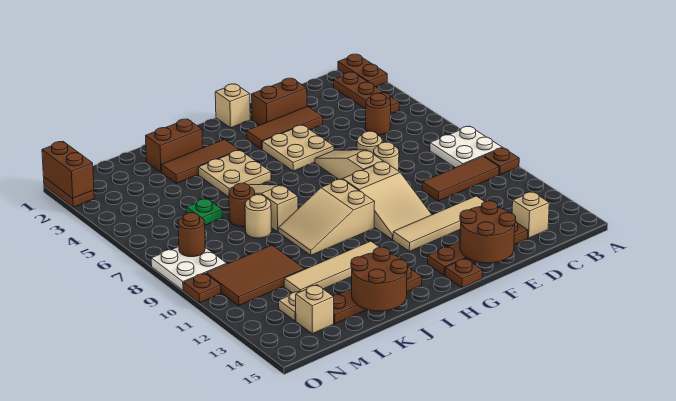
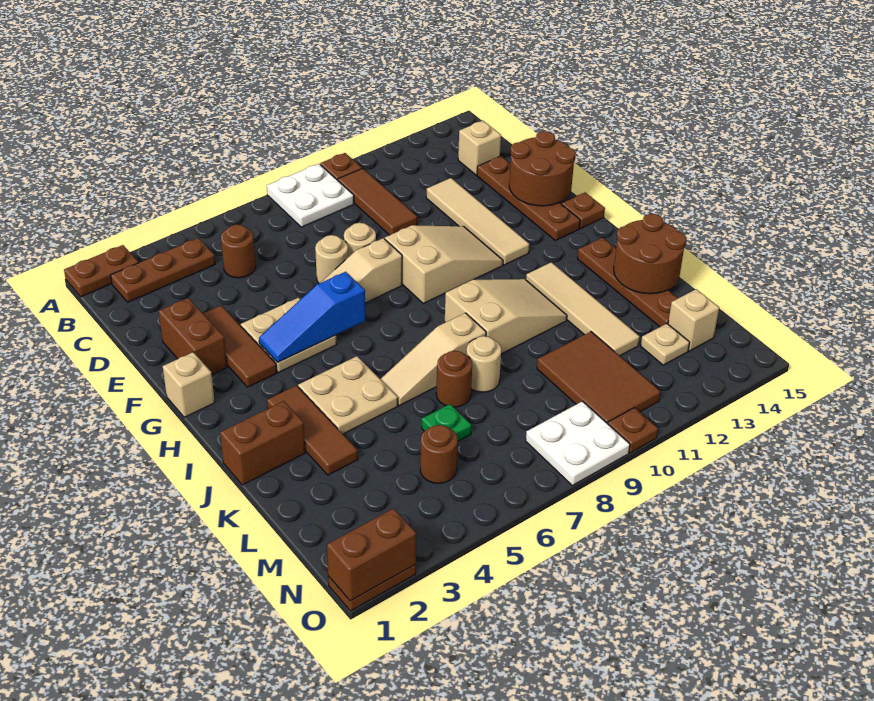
none -> blue 1x3 slope [259,272,365,362]
tan 2x3 slope [278,179,375,255] -> tan 2x3 slope turned to [445,279,567,354]
brown 1x2 brick [146,119,203,172] -> brown 1x2 brick turned to [220,401,305,485]
brown 1x1 round brick [178,213,205,257] -> brown 1x1 round brick moved to [420,425,458,483]

